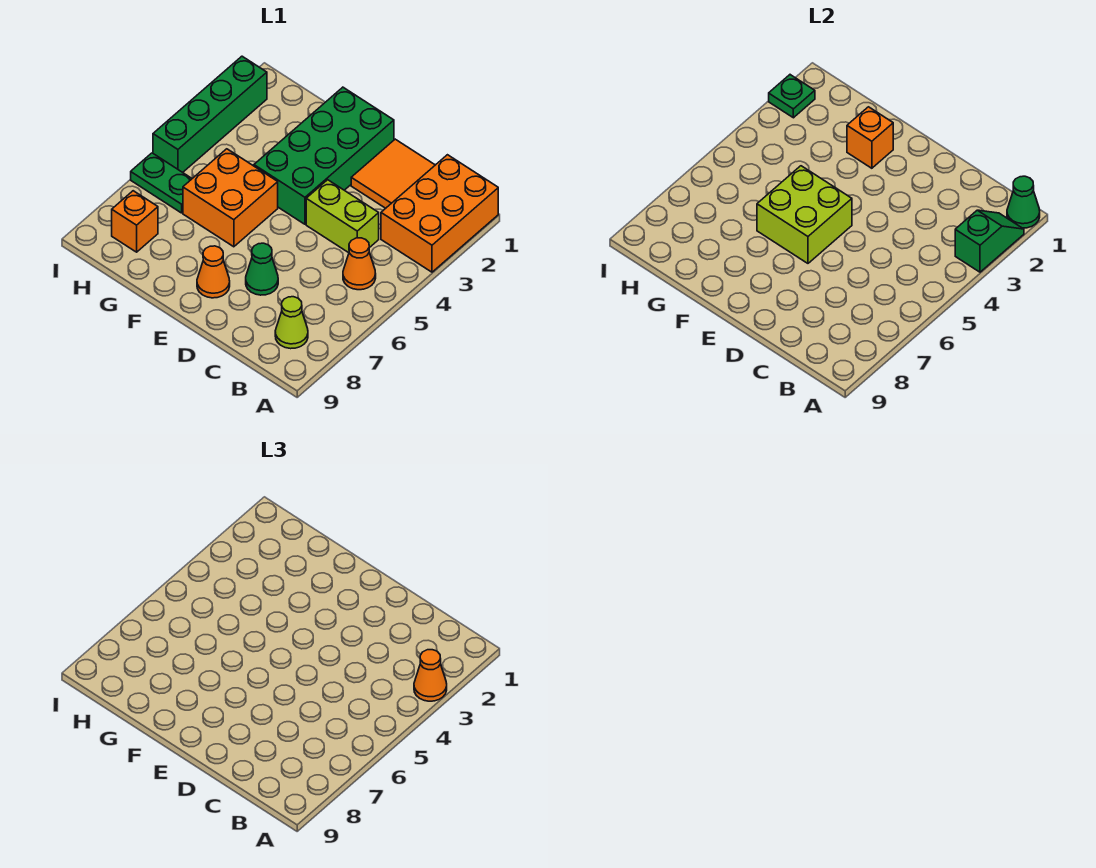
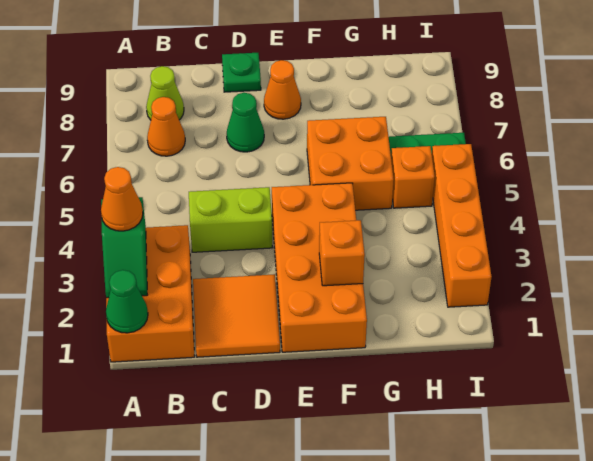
orange 1x1 cone [343,238,376,290] -> orange 1x1 cone moved to [147,97,185,156]
green 2x4 brick [254,87,394,224] -> orange 2x4 brick [272,183,367,352]
lime 2x2 brick [757,166,852,263] -> none
orange 1x1 brick [112,191,158,252] -> orange 1x1 brick moved to [391,146,435,208]
green 1x4 brick [153,56,267,172] -> orange 1x4 brick [432,144,492,307]
green 1x1 plate [769,75,815,118] -> green 1x1 plate moved to [222,53,261,92]

